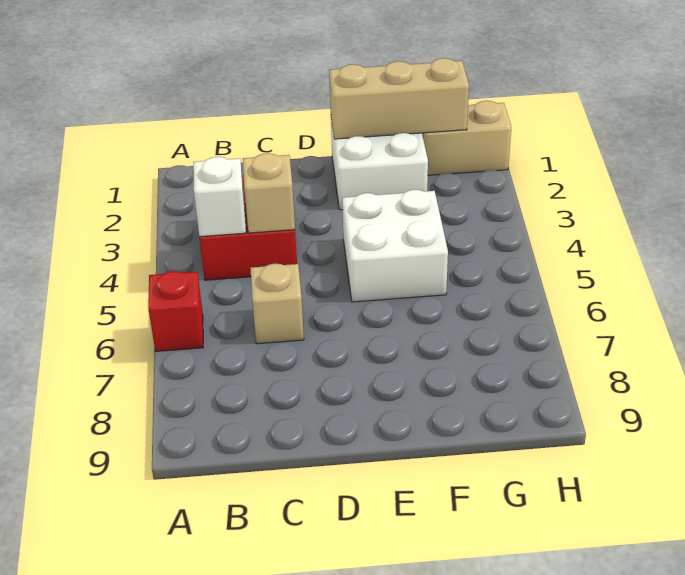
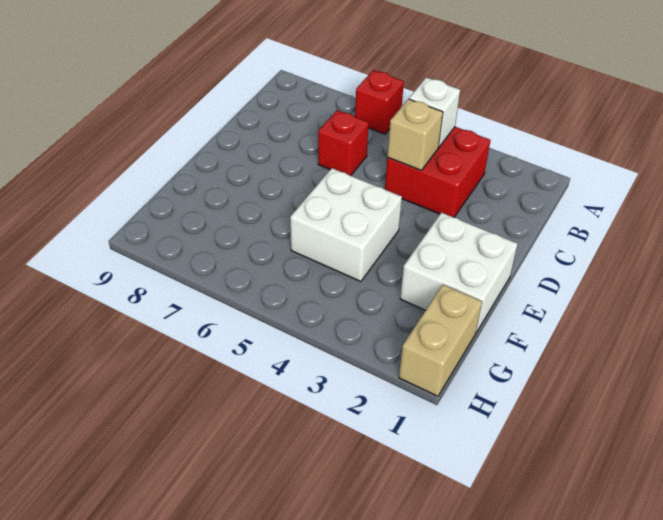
tan 1x1 brick [250,264,304,344] -> red 1x1 brick [318,110,369,176]
tan 1x3 brick [329,58,469,139] -> none

